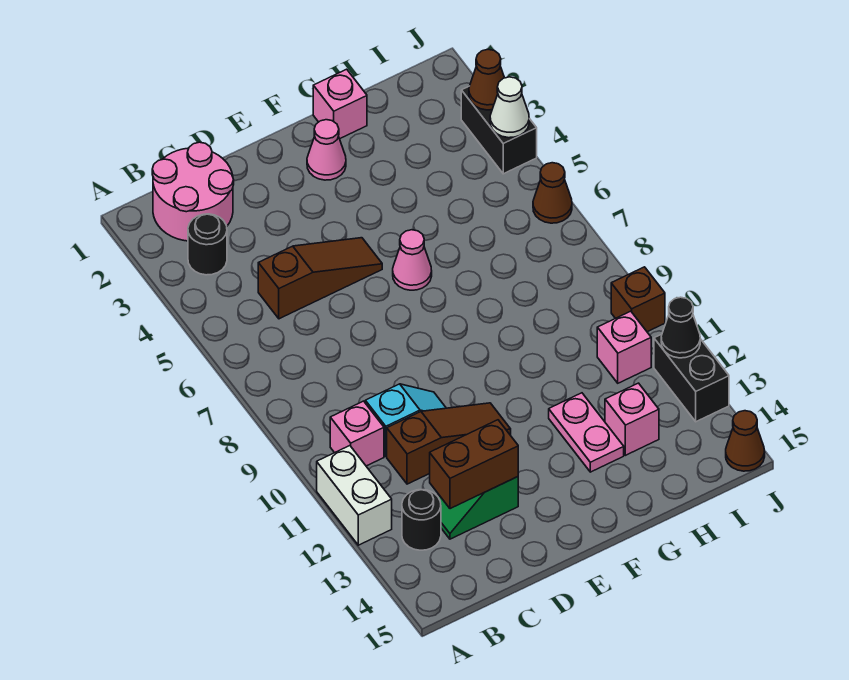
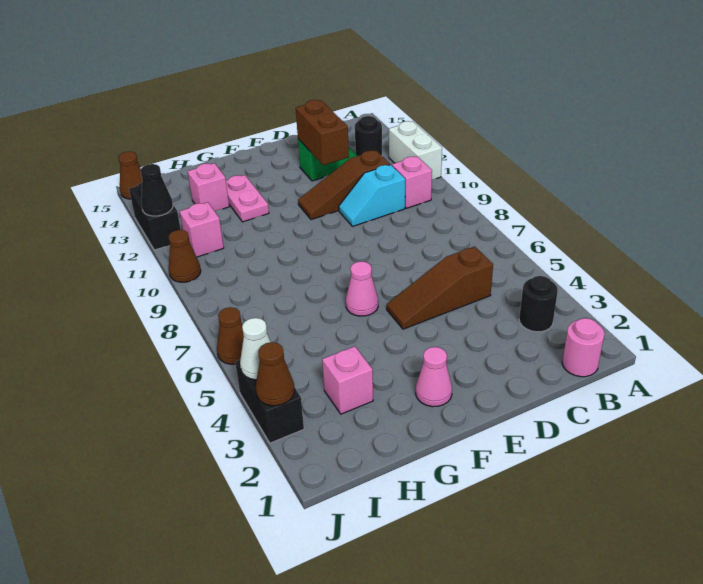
pink 2x2 round brick [152,142,234,241] -> pink 1x1 round brick [562,318,605,377]
brown 1x2 brick [430,420,518,509] -> brown 1x2 brick turned to [296,100,349,165]
pink 1x1 brick [313,69,367,139] -> pink 1x1 brick moved to [322,346,373,414]
brown 1x1 brick [611,267,665,332] -> brown 1x1 cone [169,230,201,282]

